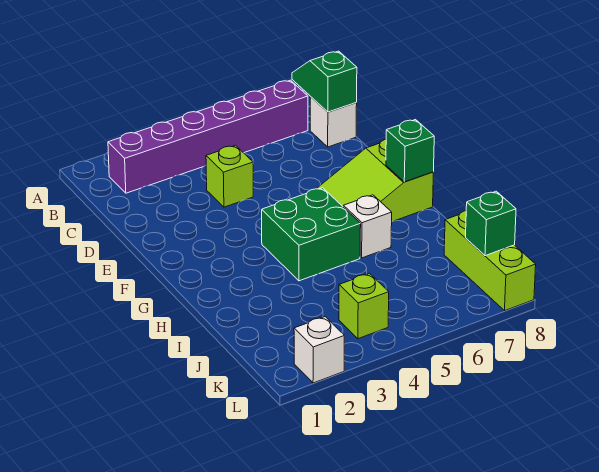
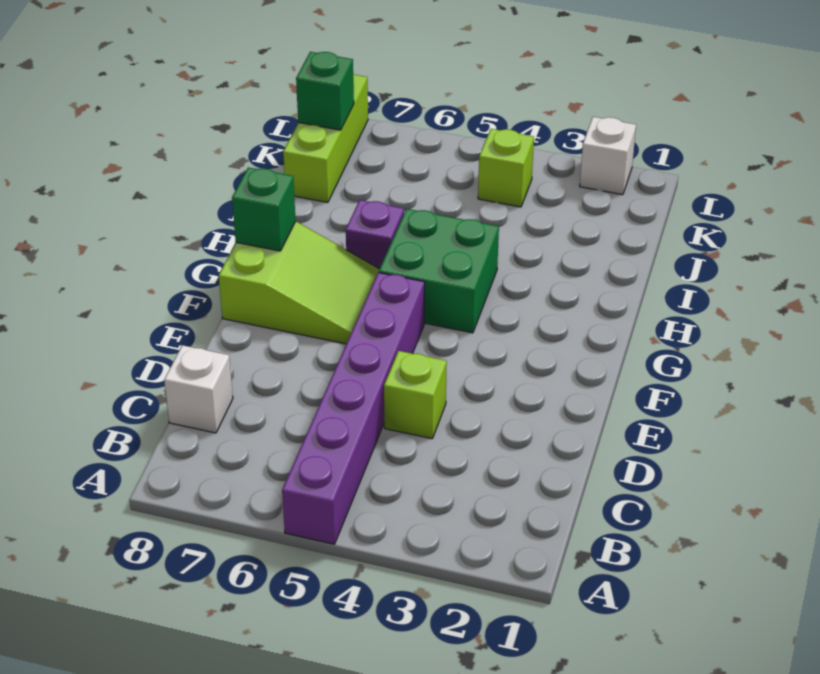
purple 1x6 brick [108,80,308,193] -> purple 1x6 brick turned to [282,272,425,544]
green 1x2 slope [292,51,357,112] -> none
white 1x1 brick [343,195,392,258] -> purple 1x1 brick [346,200,404,269]

